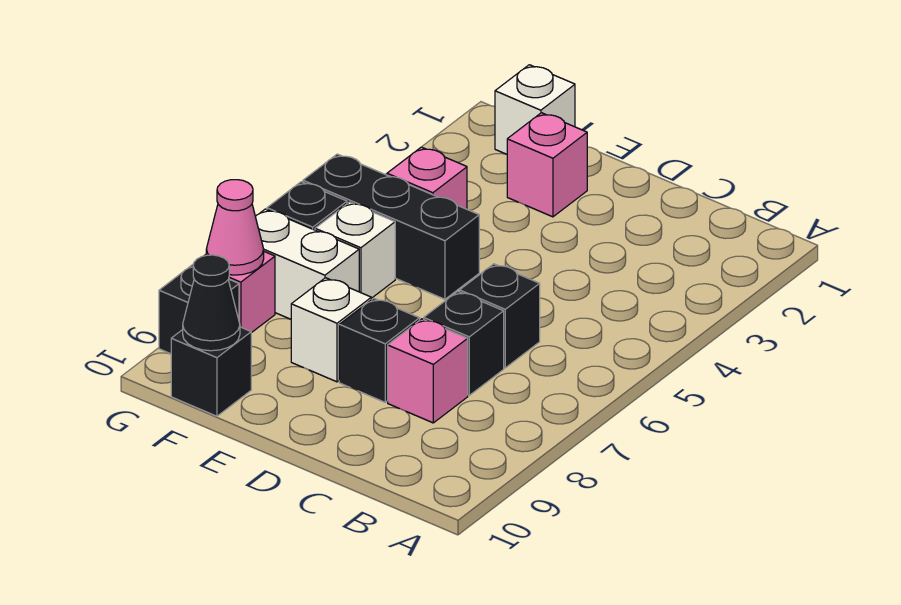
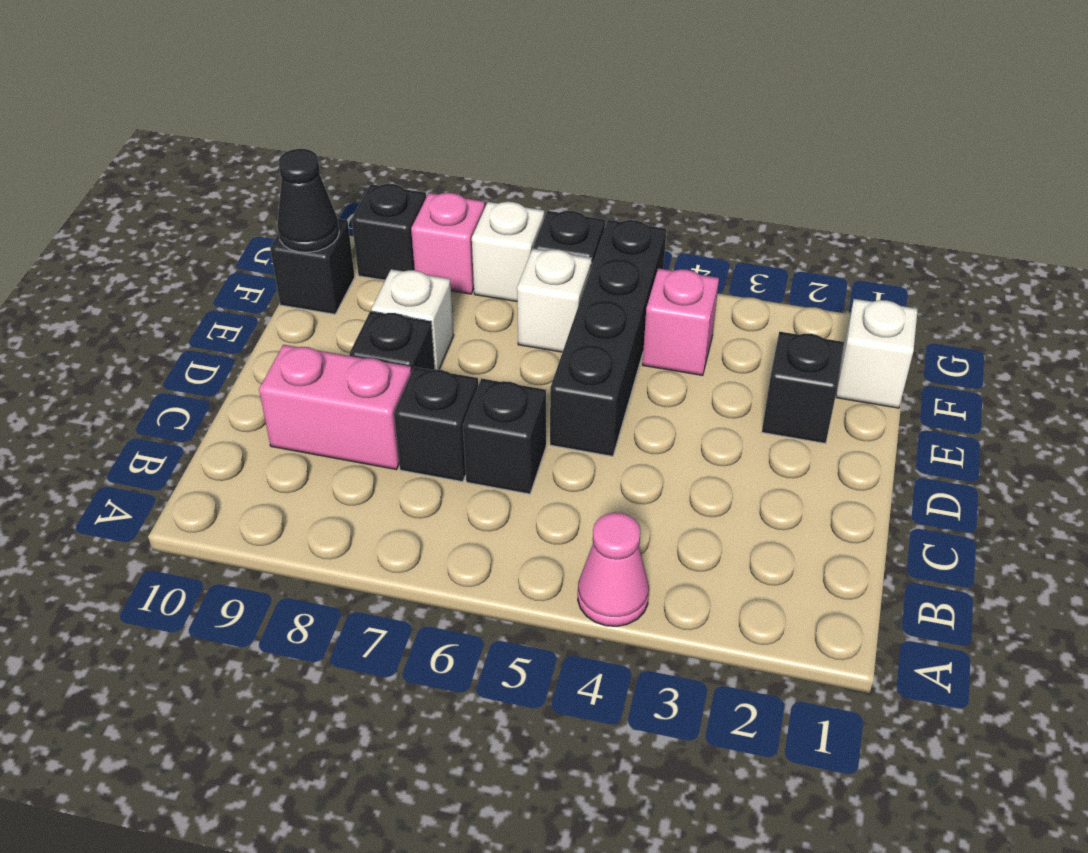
pink 1x1 brick [388,319,468,423] -> pink 1x2 brick [259,345,412,470]
pink 1x1 brick [507,113,587,217] -> black 1x1 brick [762,332,844,443]
black 1x3 brick [303,154,479,299] -> black 1x4 brick [550,220,666,456]
white 1x2 brick [255,209,359,319] -> white 1x1 brick [472,202,544,301]
pink 1x1 cone [206,180,264,275] -> pink 1x1 cone moved to [578,513,649,626]

